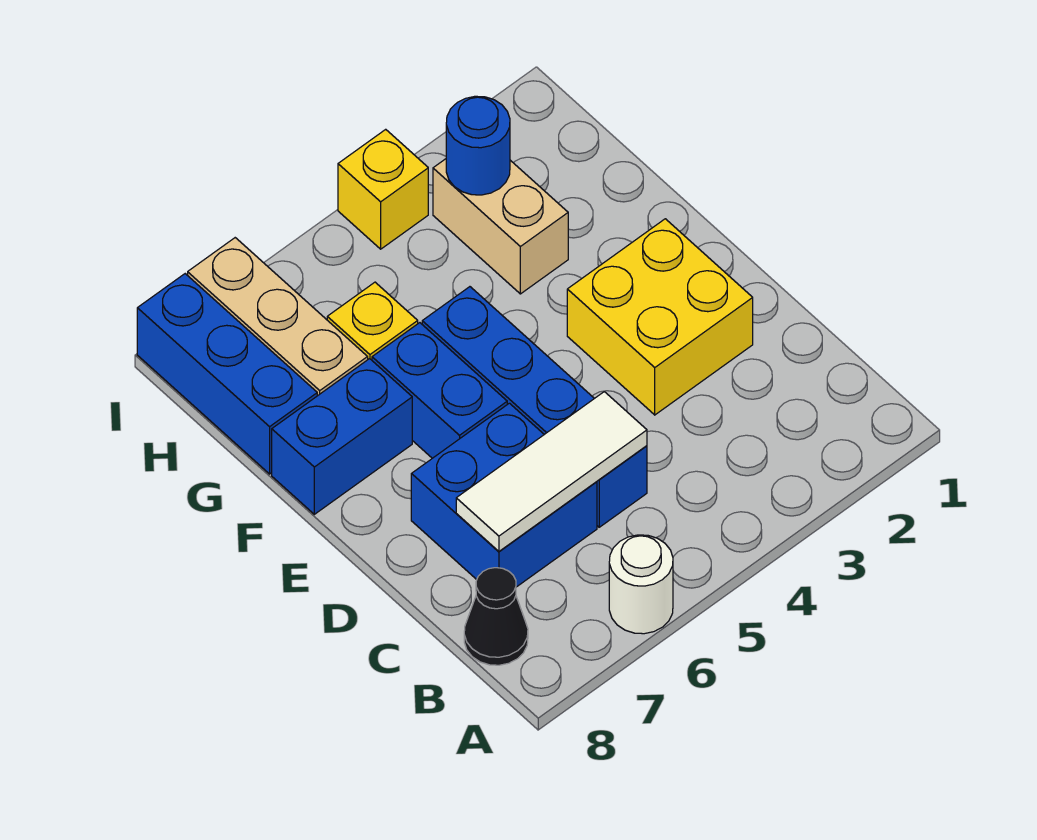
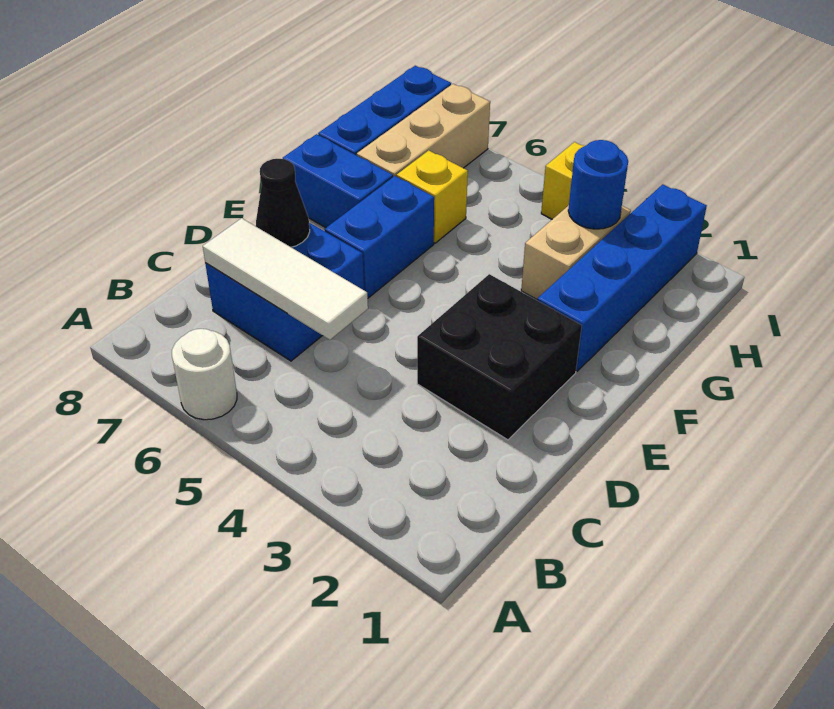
black 1x1 cone [464,568,528,665] -> black 1x1 cone moved to [256,159,310,247]
blue 1x4 brick [422,287,647,527] -> blue 1x4 brick moved to [537,184,707,371]
yellow 2x2 brick [567,219,753,415] -> black 2x2 brick [417,274,582,440]

